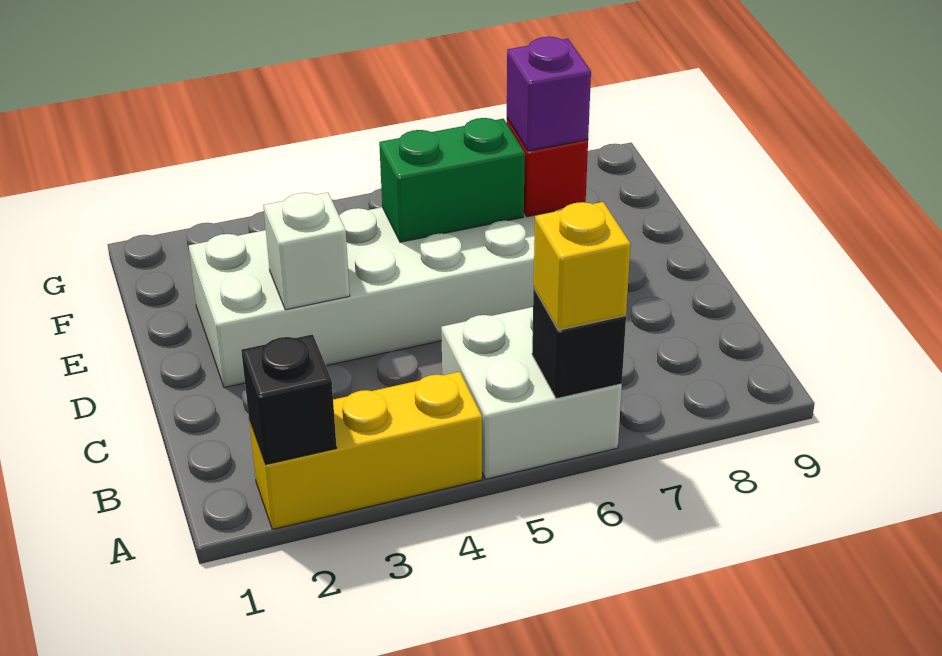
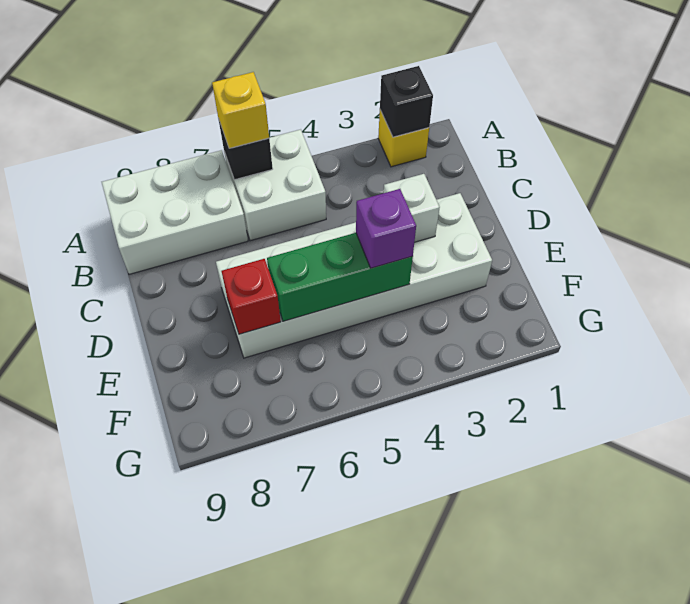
yellow 1x3 brick [249,372,482,529] -> yellow 1x1 brick [378,110,429,167]
none -> white 2x3 brick [102,150,248,274]
green 1x2 brick [379,118,525,242] -> green 1x3 brick [267,233,413,321]
purple 1x1 brick [507,37,591,151] -> purple 1x1 brick moved to [356,189,416,268]

